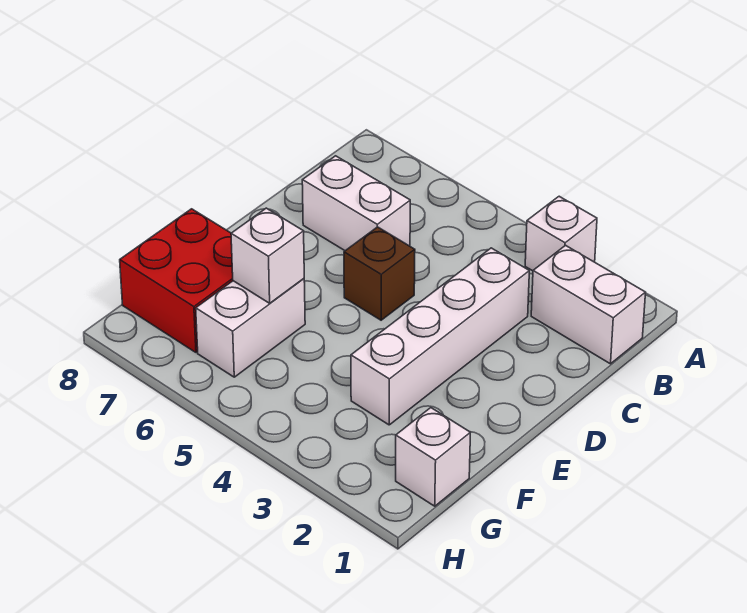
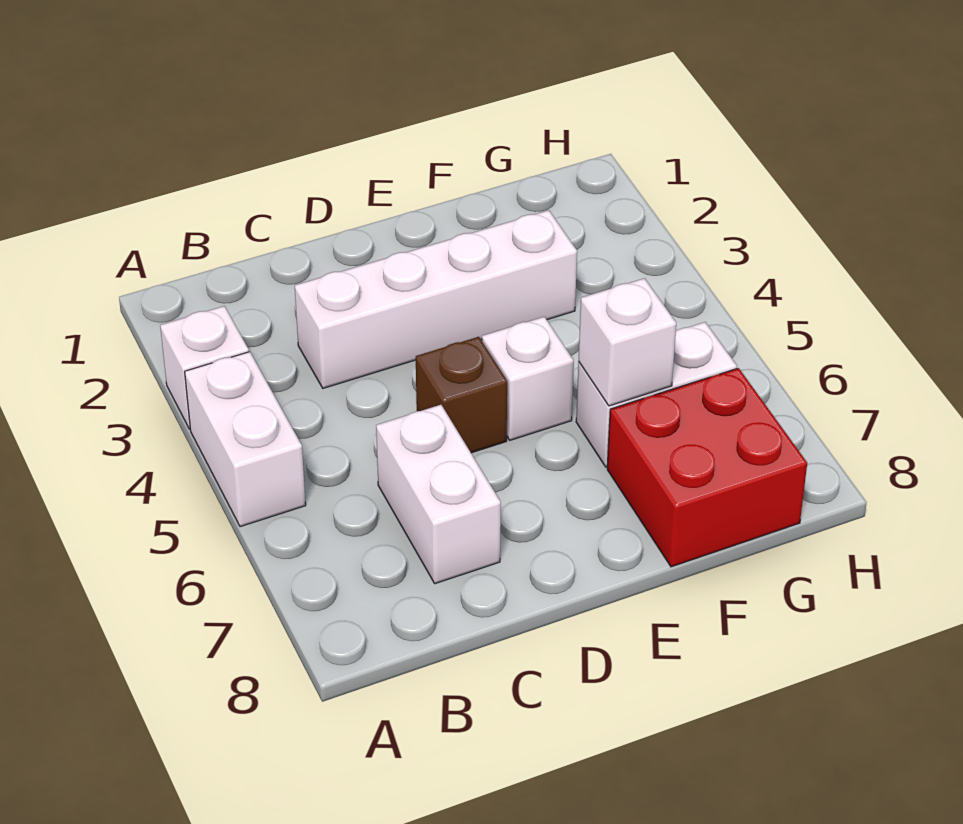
white 1x2 brick [531,245,646,364] -> white 1x2 brick moved to [185,352,306,527]
white 1x1 brick [396,408,470,506] -> white 1x1 brick moved to [482,317,574,440]

